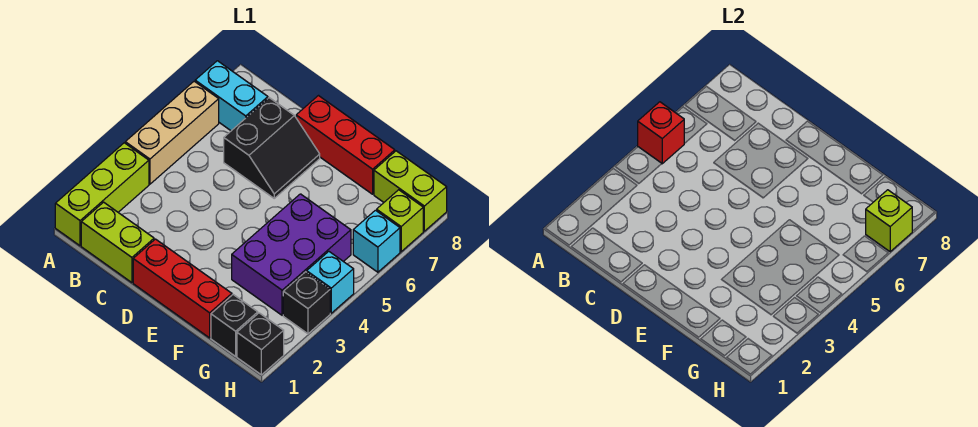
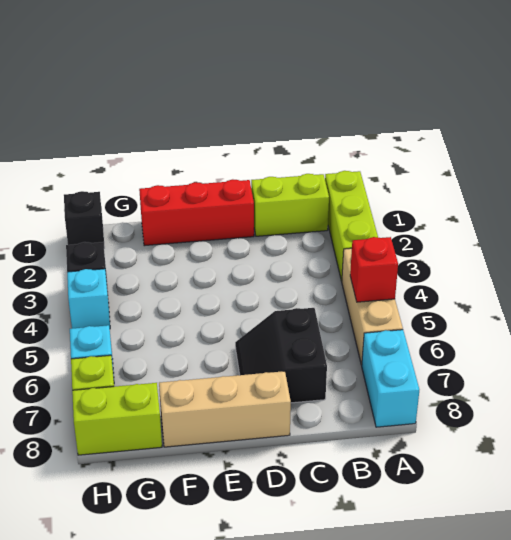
cyan 1x2 brick [195,61,268,131] -> cyan 1x2 brick turned to [362,330,419,427]
red 1x3 brick [296,96,395,194] -> tan 1x3 brick [159,371,291,447]
purple 2x3 brick [232,194,351,315] -> none
black 1x1 brick [211,295,258,356] -> none
lime 1x1 brick [866,190,912,252] -> none

